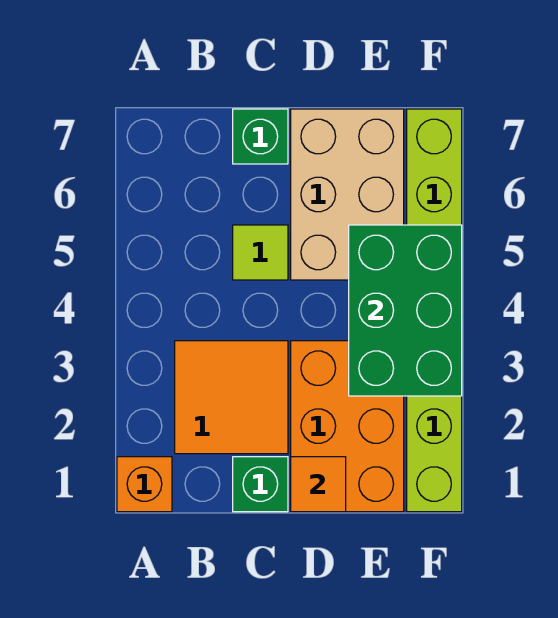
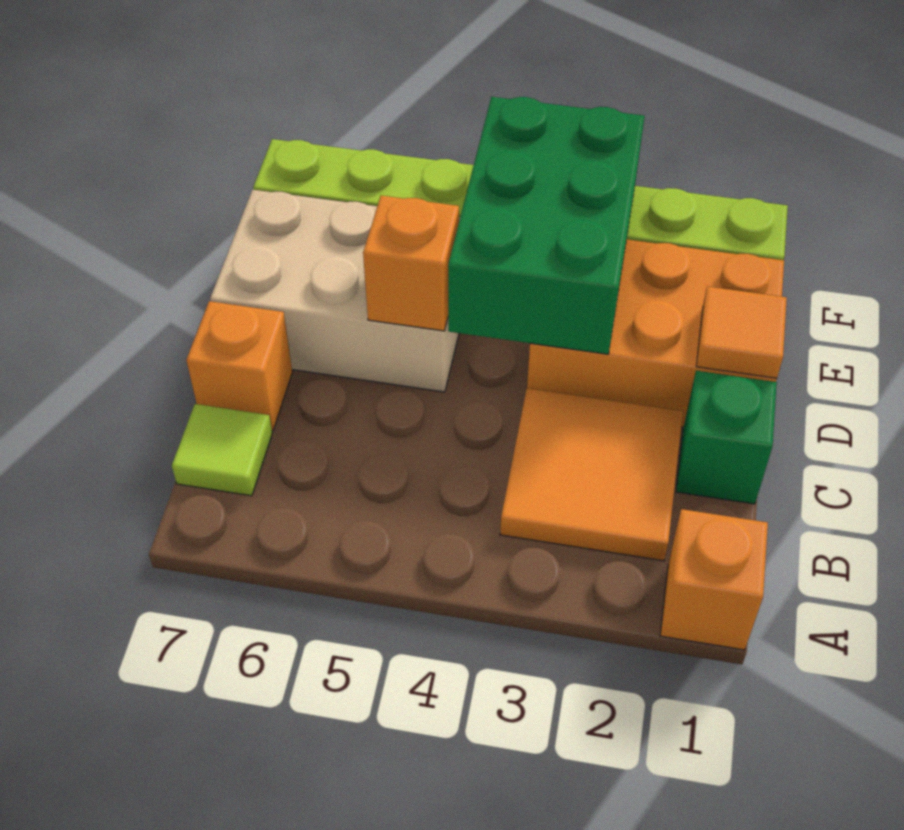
lime 1x1 tile [233,225,288,280] -> lime 1x1 tile moved to [172,404,272,496]
green 1x1 brick [233,109,288,164] -> orange 1x1 brick [186,301,292,431]
none -> orange 1x1 brick [363,196,459,331]
green 2x3 brick [349,225,462,396] -> green 2x3 brick turned to [448,97,645,354]

